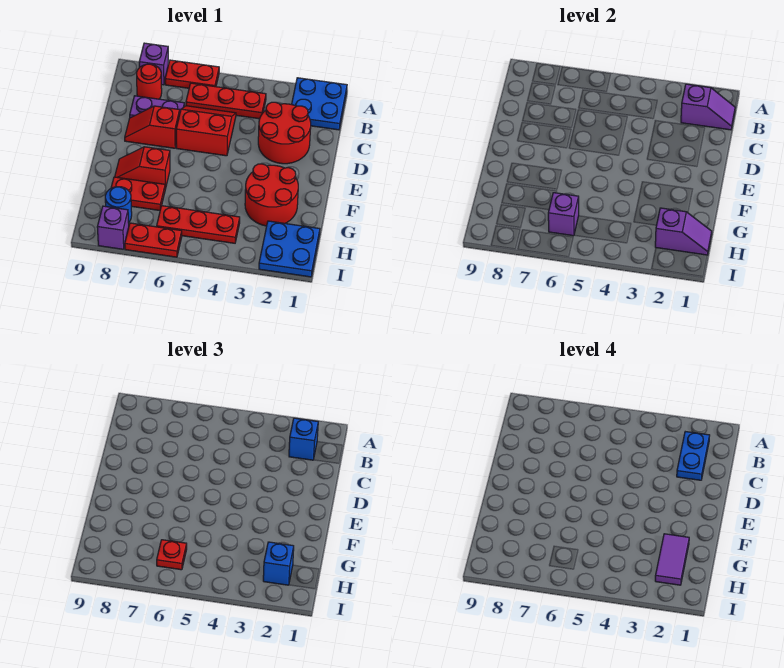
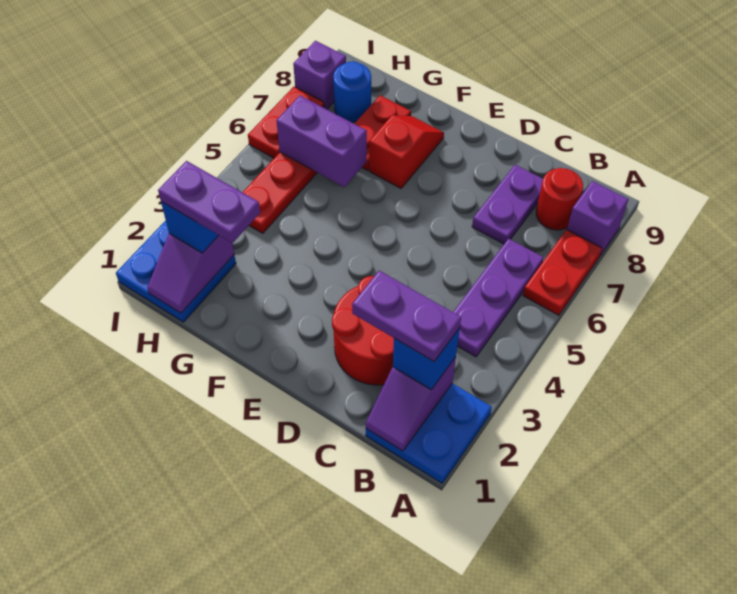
blue 1x2 plate [677,432,710,480] -> purple 1x2 plate [352,271,461,361]
red 1x3 plate [186,83,266,119] -> purple 1x3 plate [453,239,544,357]
red 2x2 slope [176,106,236,156] -> none
red 1x2 slope [125,106,180,148] -> none
red 2x2 round brick [245,164,298,226] -> none
purple 1x2 tile [655,534,689,585] -> purple 1x2 plate [158,161,260,243]
purple 1x1 brick [548,193,579,236] -> purple 1x2 brick [277,96,367,187]
red 1x1 plate [157,540,187,570] -> none

